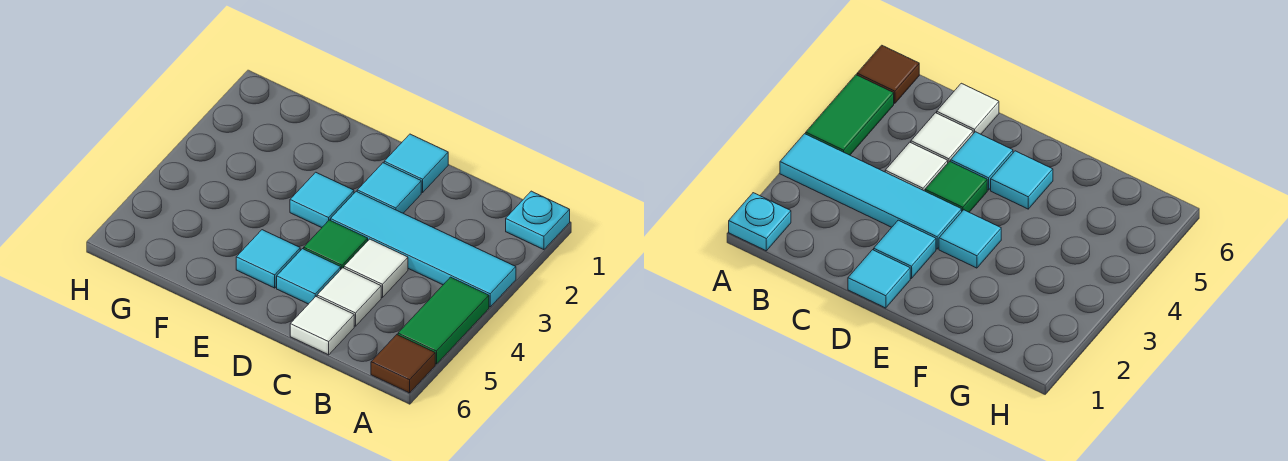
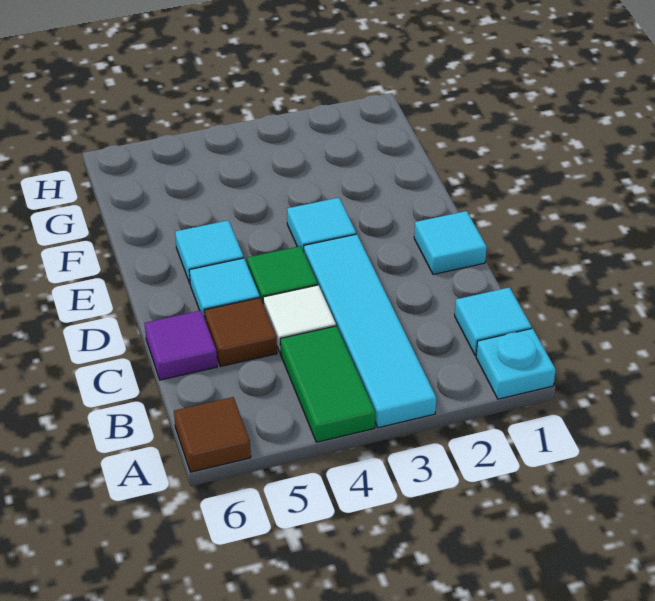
green 1x2 tile [398,277,489,364] -> green 1x2 tile turned to [280,326,375,442]
white 1x1 tile [317,268,381,326] -> brown 1x1 tile [204,298,277,366]
white 1x1 tile [290,297,354,355] -> purple 1x1 tile [145,311,217,380]
cyan 1x1 tile [357,163,421,213] -> cyan 1x1 tile moved to [455,287,532,356]

